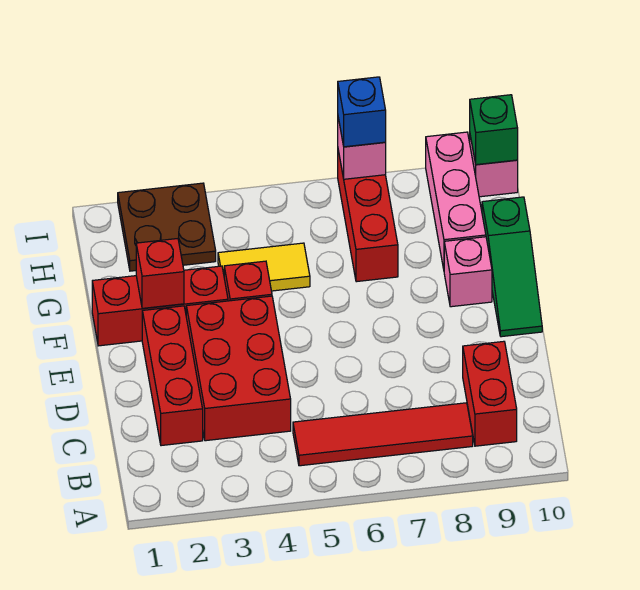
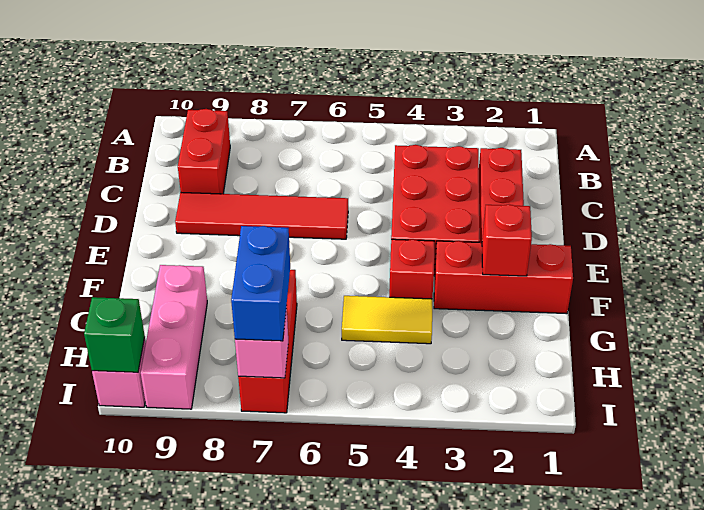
red 1x4 tile [293,403,473,466] -> red 1x4 tile moved to [175,192,348,239]
green 1x3 slope [482,197,542,337] -> none
pink 1x1 brick [444,237,492,307] -> none
brown 2x2 plate [118,183,216,271] -> none
blue 1x1 brick [338,77,386,147] -> blue 1x2 brick [231,226,290,341]

